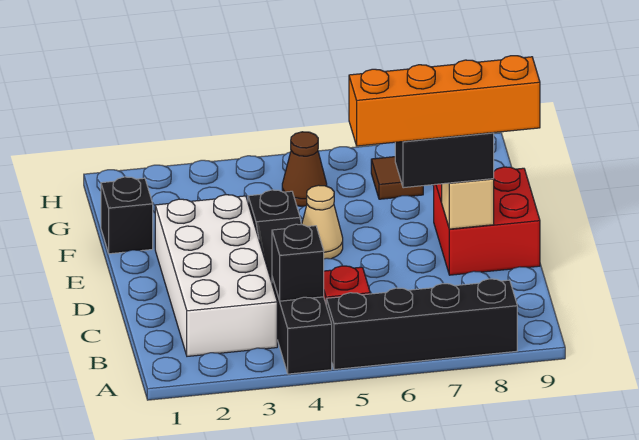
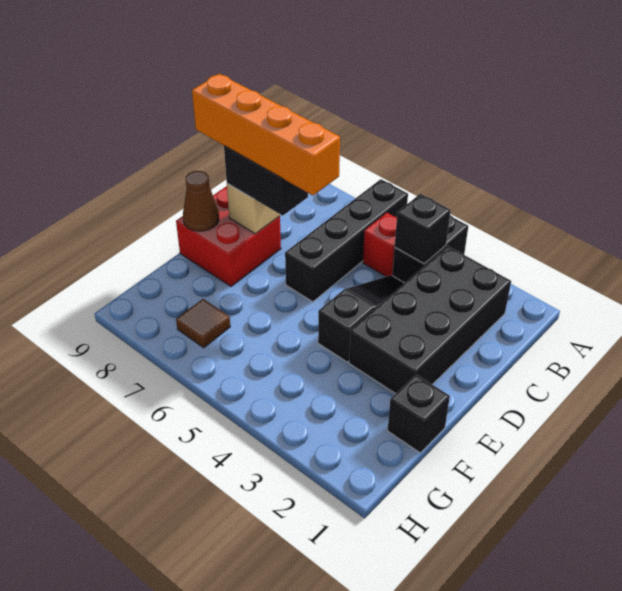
black 1x4 brick [326,279,517,370] -> black 1x4 brick turned to [285,179,408,302]
white 2x4 brick [155,195,277,356] -> black 2x4 brick [349,246,511,394]
tan 1x1 cone [302,185,343,259] -> none
brown 1x1 cone [282,132,327,206] -> brown 1x1 cone moved to [183,171,219,231]

